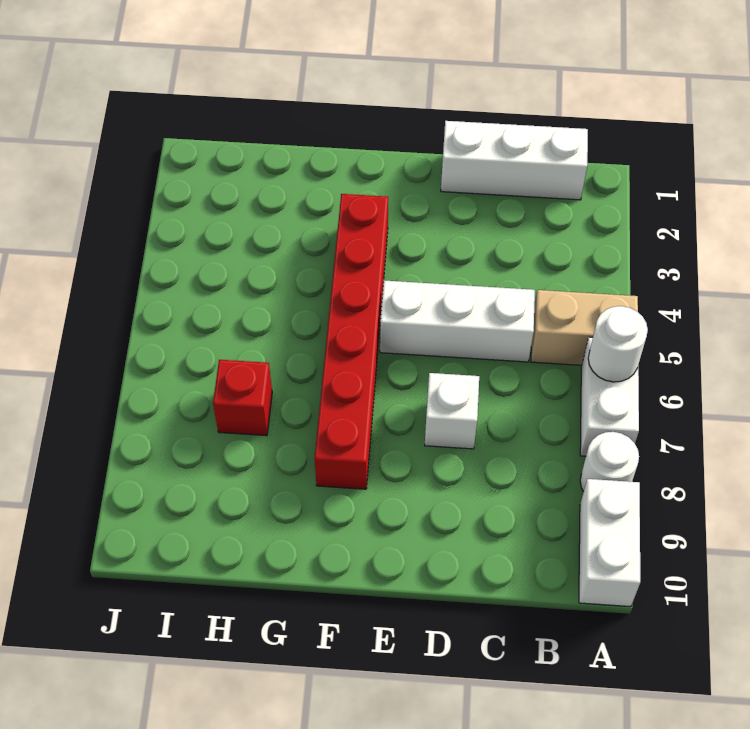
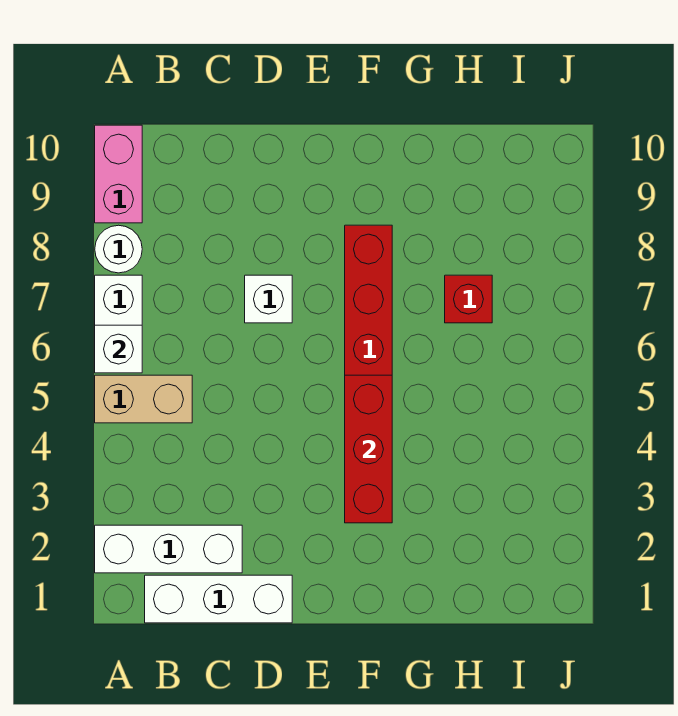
white 1x1 round brick [588,306,648,382] -> white 1x1 brick [95,325,142,373]
white 1x2 brick [579,479,640,607] -> pink 1x2 brick [95,125,142,223]
white 1x3 brick [380,280,535,362] -> white 1x3 brick moved to [95,525,242,573]
none -> red 1x3 brick [345,375,392,523]

